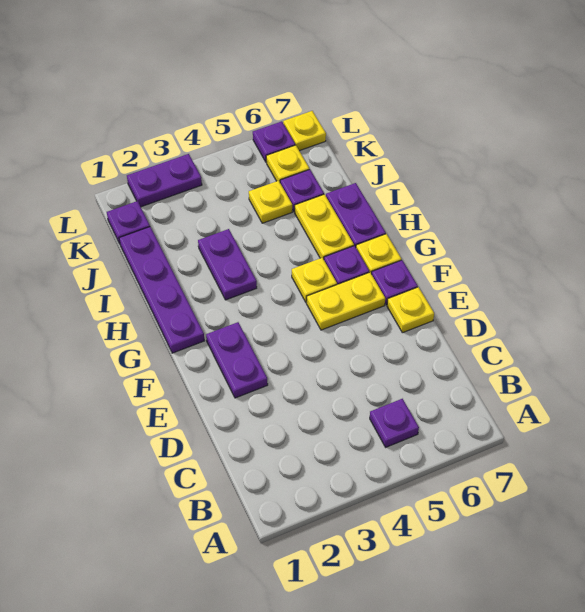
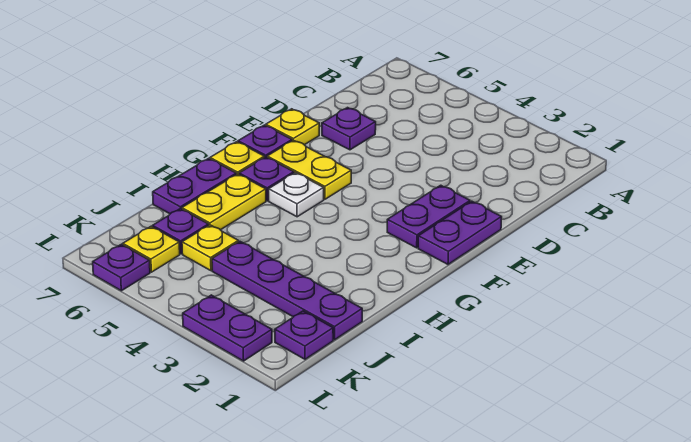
purple 1x1 plate [370,399,419,447] -> purple 1x1 plate moved to [322,108,376,150]
purple 1x4 plate [119,227,204,353] -> purple 1x4 plate turned to [212,241,362,340]
yellow 1x1 plate [292,258,337,302] -> white 1x1 plate [269,173,324,217]
purple 1x2 plate [198,229,257,300] -> purple 1x2 plate moved to [418,201,502,264]
yellow 1x1 plate [283,111,326,151] -> none

